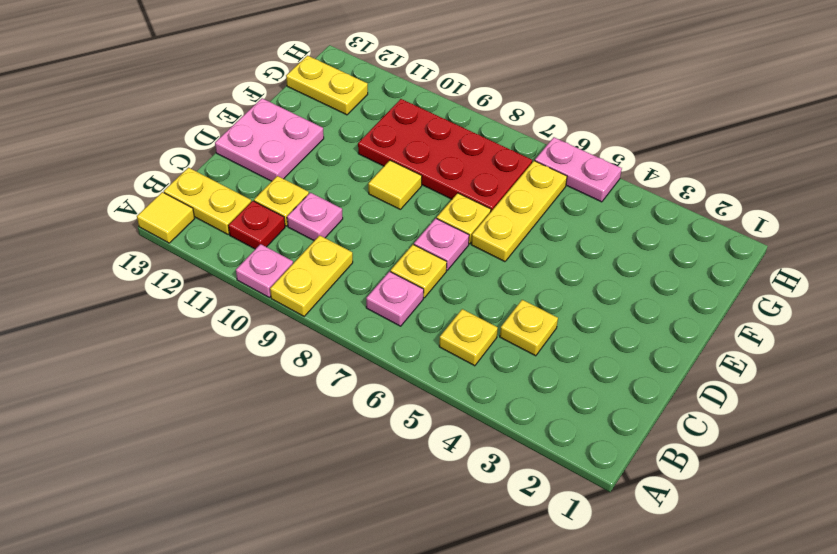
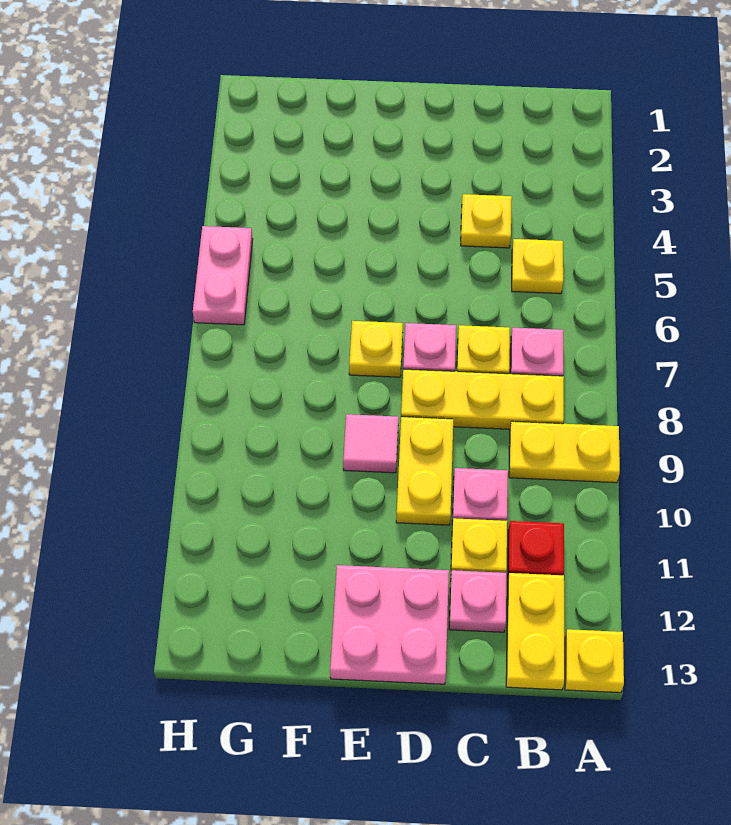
pink 1x1 plate [236,244,293,298] -> pink 1x1 plate moved to [449,570,506,632]
yellow 1x1 tile [137,192,195,243] -> yellow 1x1 plate [565,629,624,693]
yellow 1x3 plate [471,161,567,262] -> yellow 1x3 plate moved to [401,369,564,429]
yellow 1x1 tile [368,160,422,209] -> pink 1x1 tile [343,414,398,473]
red 2x4 plate [358,99,532,211] -> none
yellow 1x2 plate [286,56,368,115] -> yellow 1x2 plate moved to [396,417,453,525]

